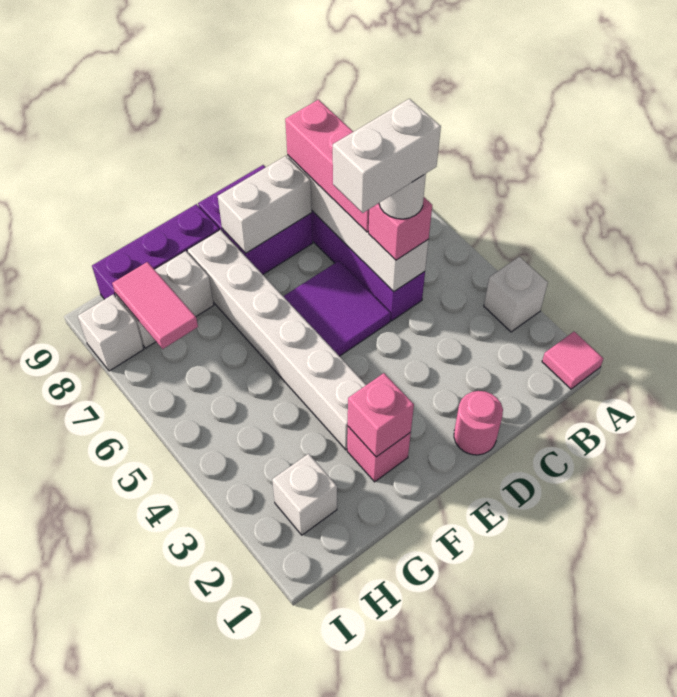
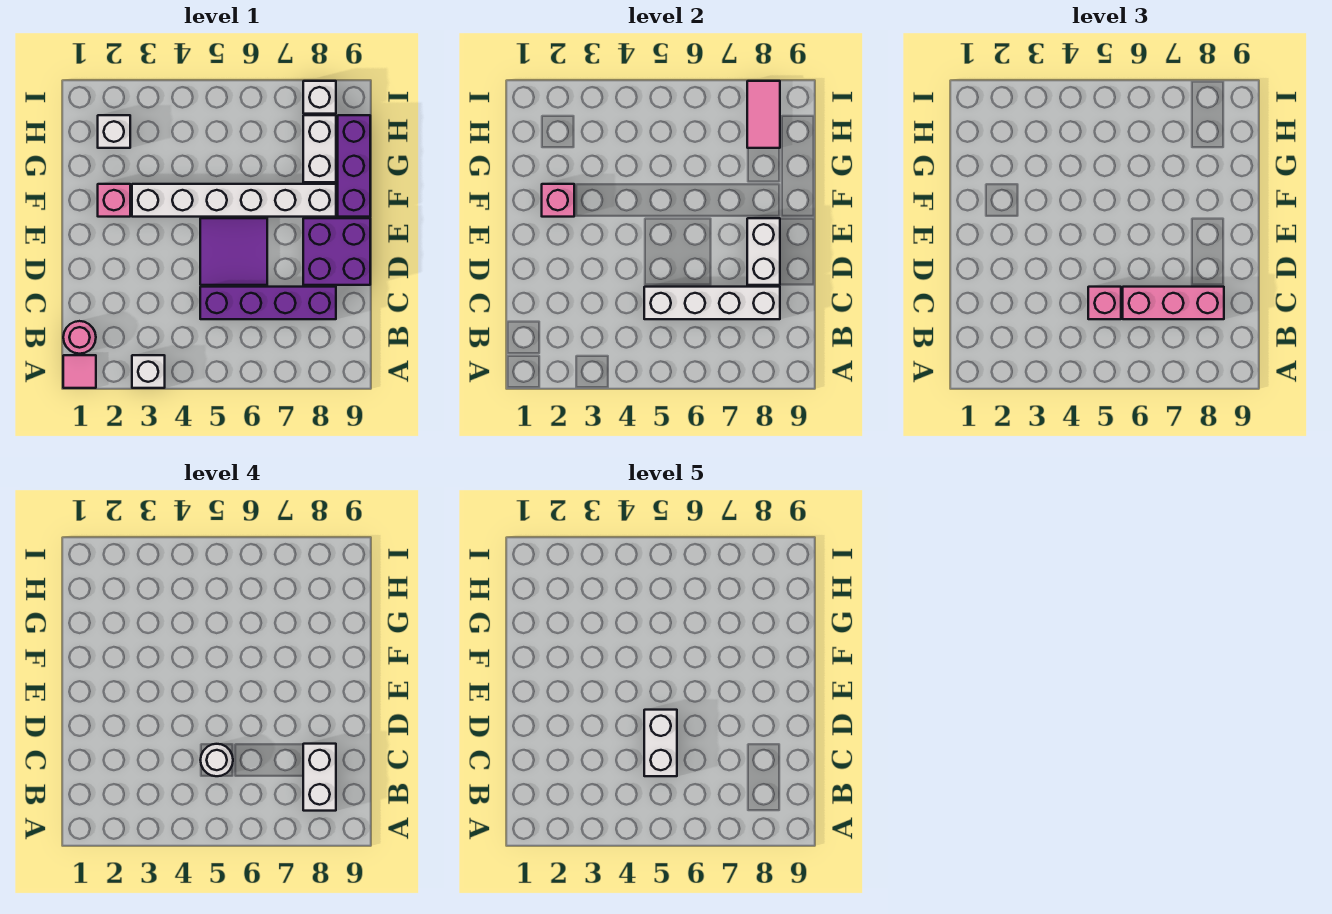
none -> white 1x2 brick [303,744,336,811]
pink 1x1 round brick [454,391,503,455] -> pink 1x1 round brick moved to [63,321,96,354]
pink 1x2 tile [112,262,198,349] -> pink 1x2 tile turned to [747,81,780,148]

